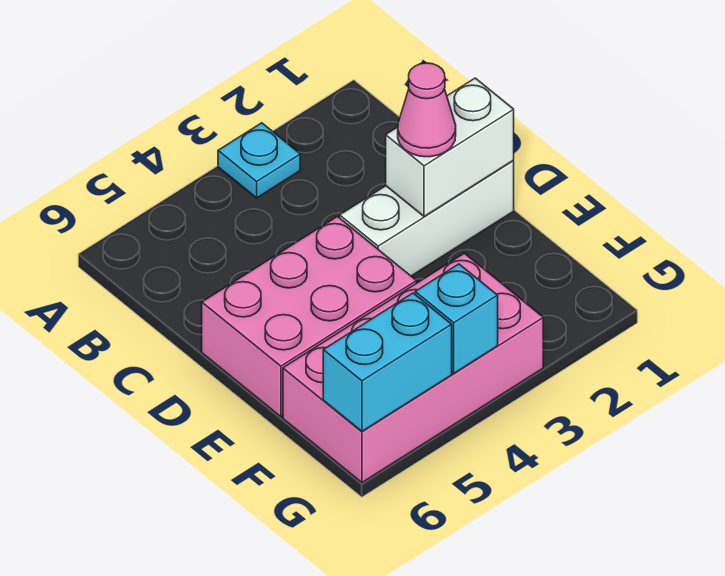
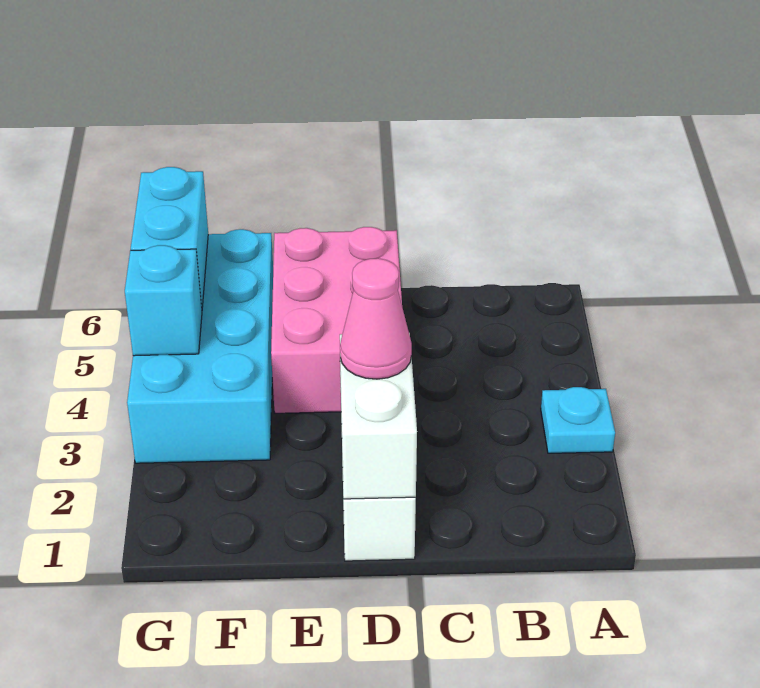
pink 2x4 brick [283,253,543,483] -> cyan 2x4 brick [127,229,273,463]

